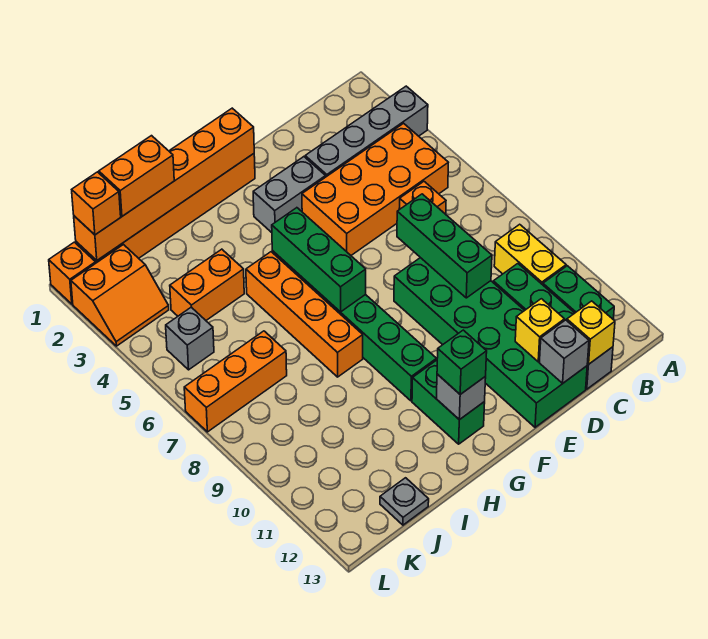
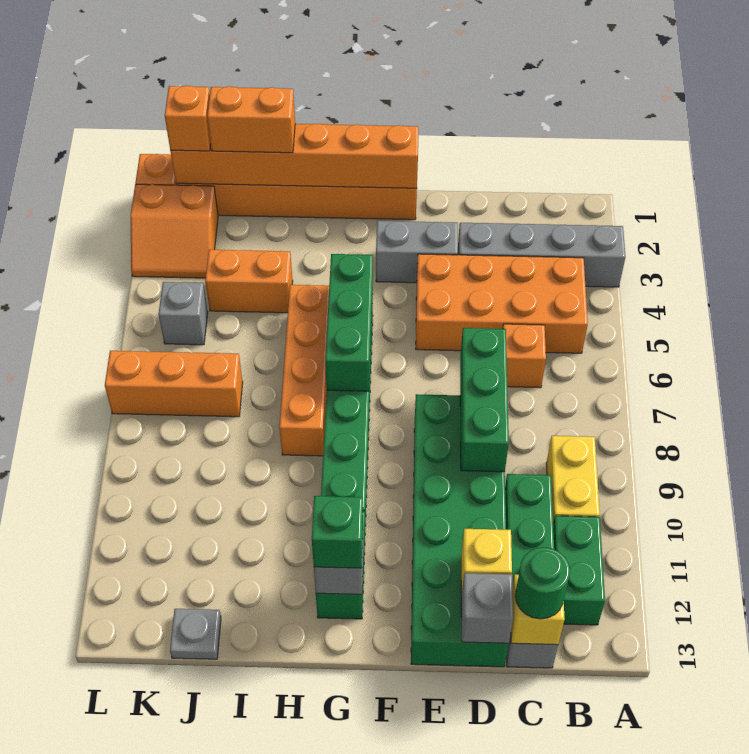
none -> green 1x1 round brick [515,547,570,619]

